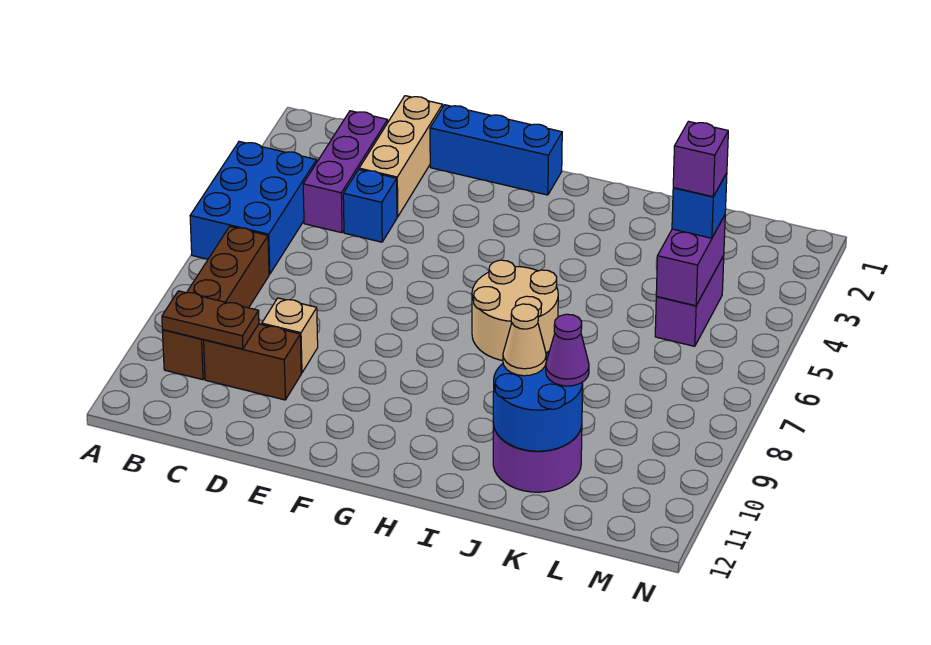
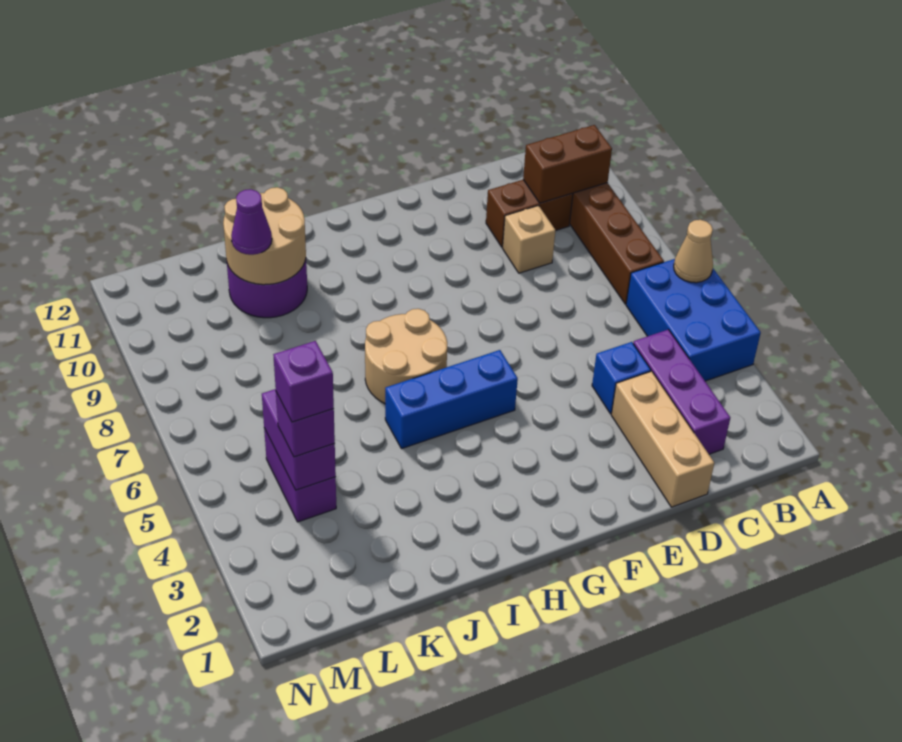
brown 1x2 plate [162,291,259,349] -> brown 1x2 brick [523,125,612,203]
blue 1x3 brick [430,105,562,195] -> blue 1x3 brick moved to [385,350,518,449]
blue 2x2 round brick [493,353,583,451] -> tan 2x2 round brick [223,187,306,285]
tan 1x1 cone [503,304,546,376] -> tan 1x1 cone moved to [674,220,713,283]
blue 1x1 brick [672,173,727,238] -> purple 1x1 brick [276,392,335,457]

